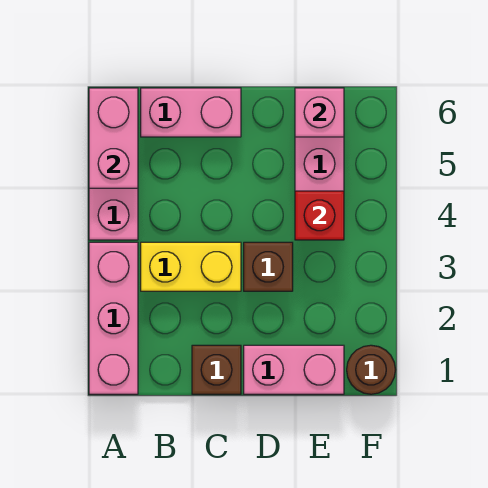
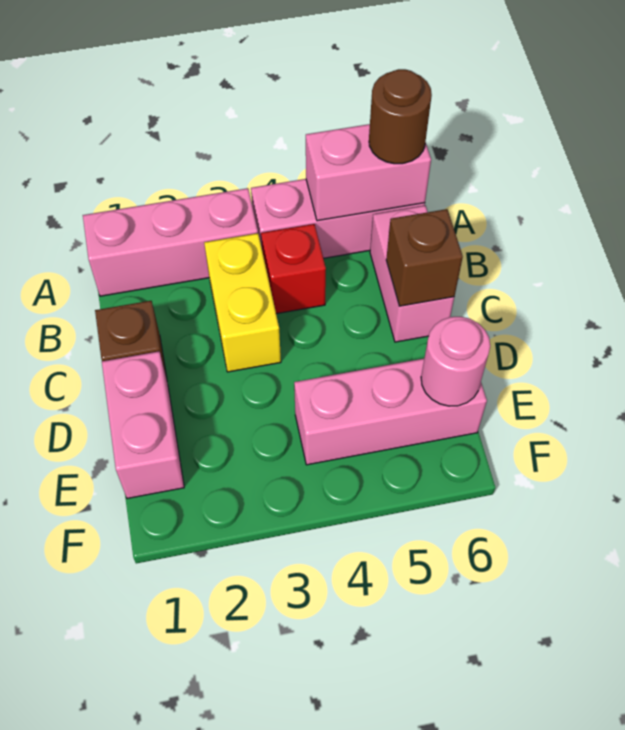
brown 1x1 brick [244,242,293,291] -> brown 1x1 brick moved to [386,209,463,306]
red 1x1 brick [295,191,344,240] -> red 1x1 brick moved to [261,224,326,314]
pink 1x1 brick [295,88,344,137] -> pink 1x1 round brick [421,317,490,406]
brown 1x1 round brick [347,345,396,394] -> brown 1x1 round brick moved to [369,69,432,164]

